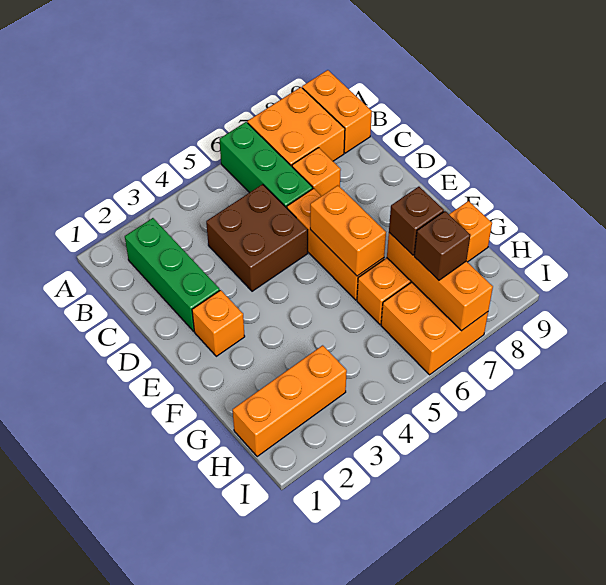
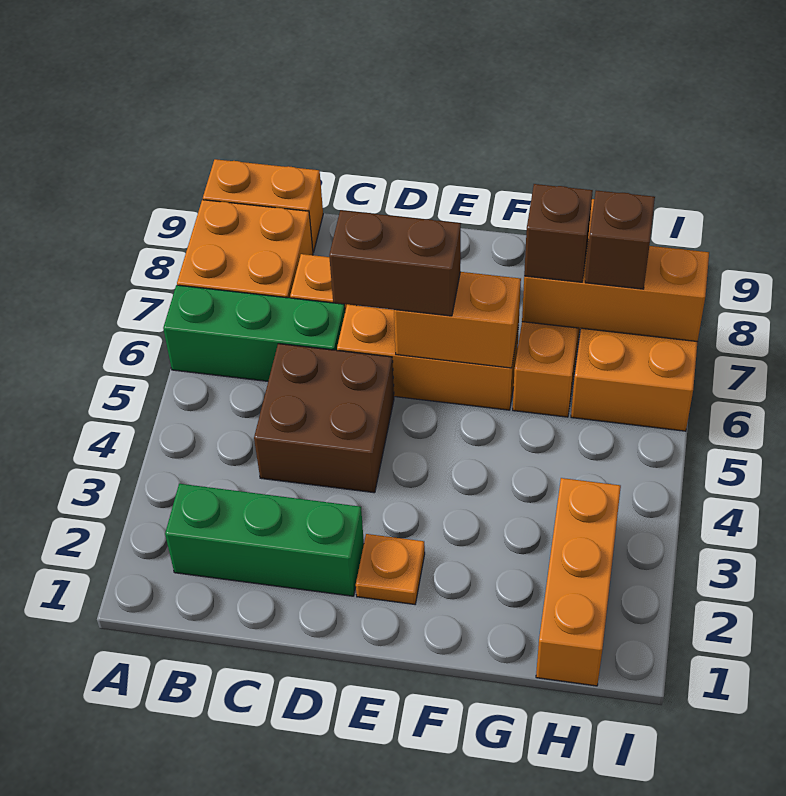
none -> brown 1x2 brick [329,210,461,316]
orange 1x1 brick [192,290,245,356] -> orange 1x1 plate [356,534,425,604]

